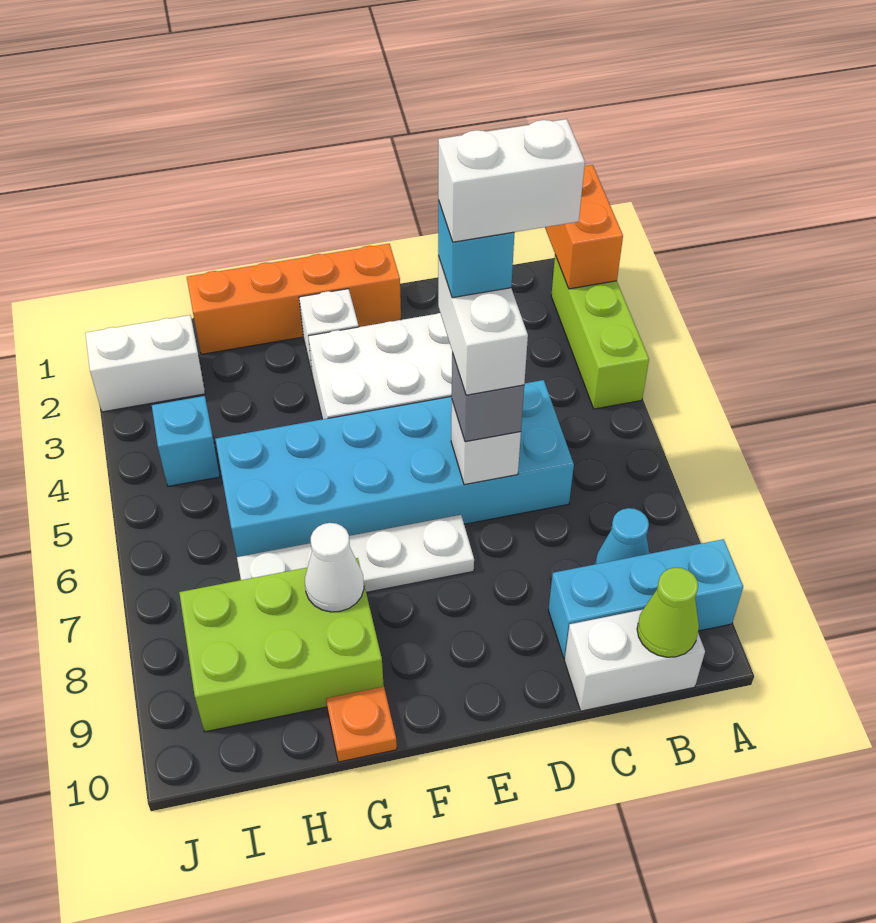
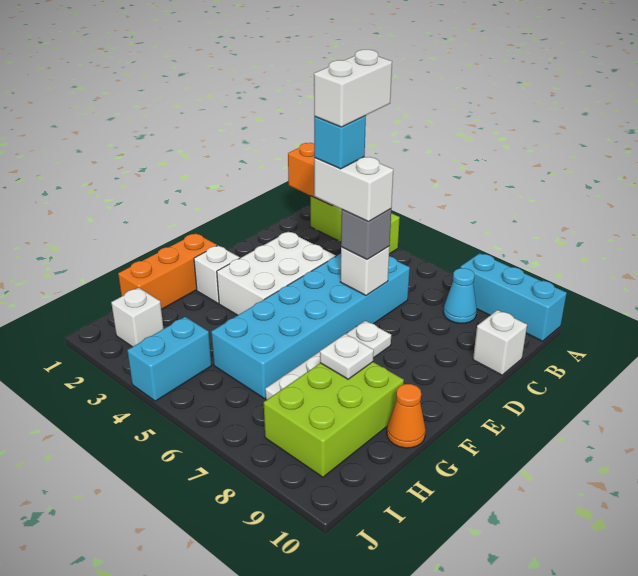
cyan 1x3 brick [548,539,743,658] -> cyan 1x3 brick turned to [460,253,567,341]
white 1x2 brick [565,610,705,711] -> white 1x1 brick [473,310,527,375]
lime 1x1 cone [637,568,699,657] -> none
orange 1x4 brick [187,244,401,354] -> orange 1x3 brick [118,233,217,310]
white 1x1 cone [305,523,364,612] -> white 1x1 plate [320,334,374,379]
orange 1x1 plate [326,686,397,762] -> orange 1x1 cone [387,384,426,448]
white 1x2 brick [85,315,205,412] -> white 1x1 brick [111,288,164,347]
cyan 1x1 brick [152,396,220,486] -> cyan 1x2 brick [127,317,212,401]

